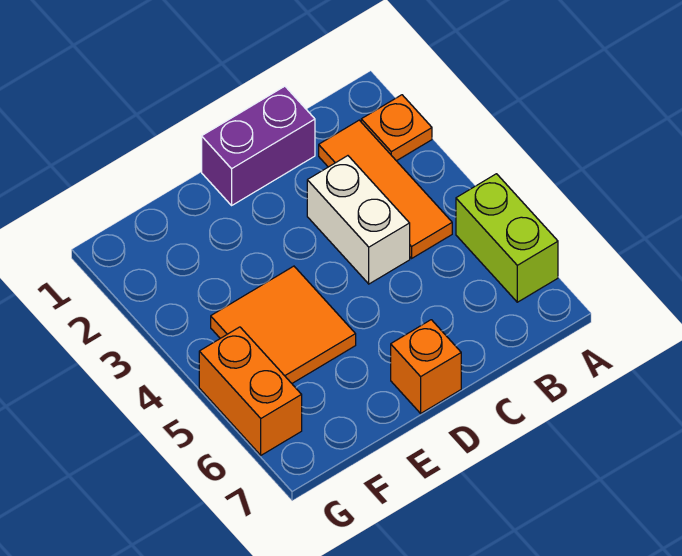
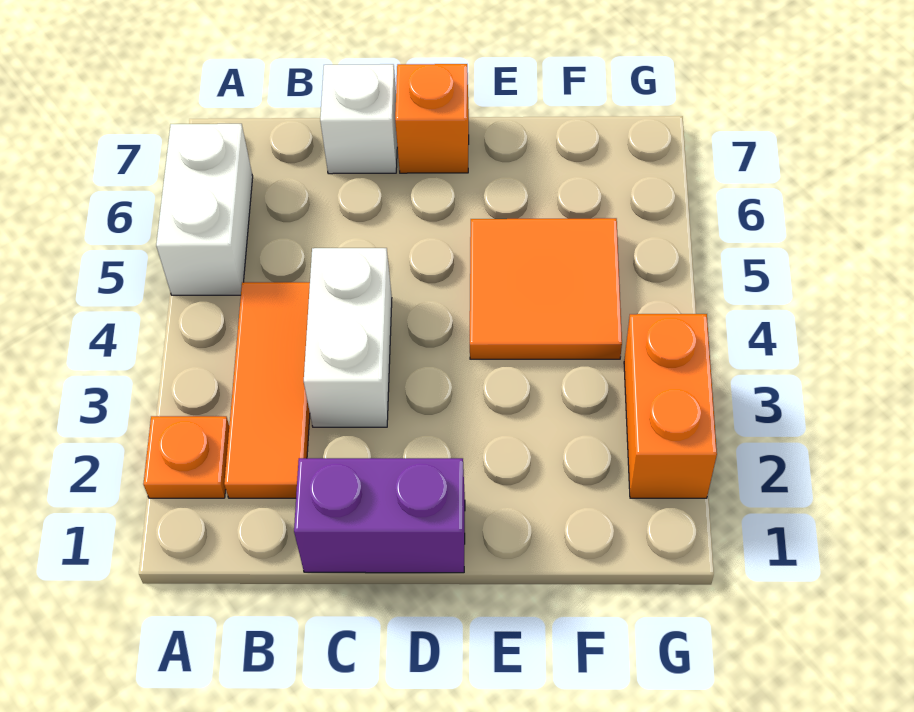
lime 1x2 brick [456,174,558,302] -> white 1x2 brick [156,124,253,295]
none -> white 1x1 brick [320,64,397,174]
orange 1x2 brick [199,327,302,455] -> orange 1x2 brick moved to [624,314,717,498]

